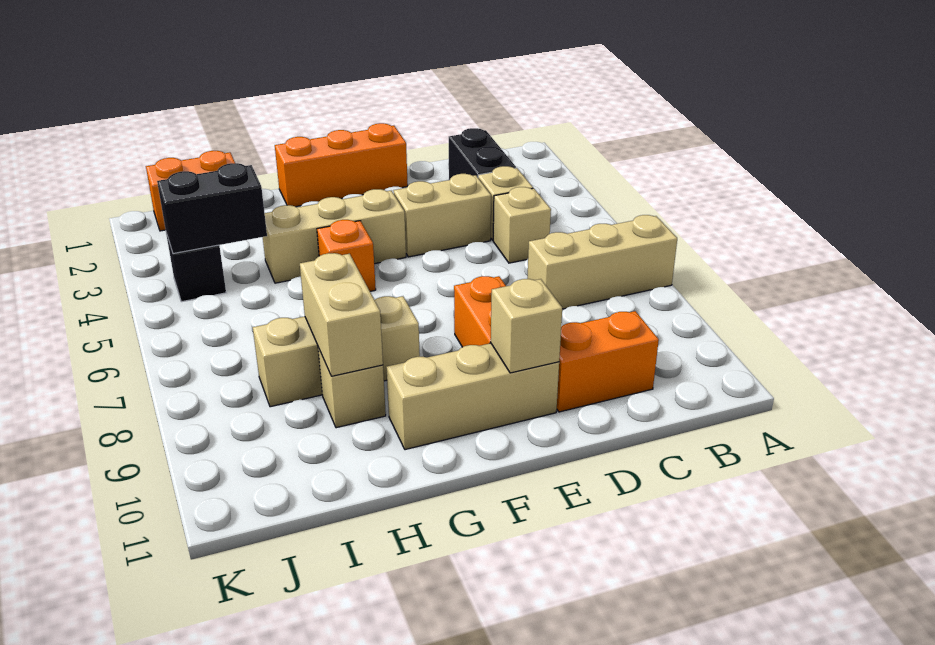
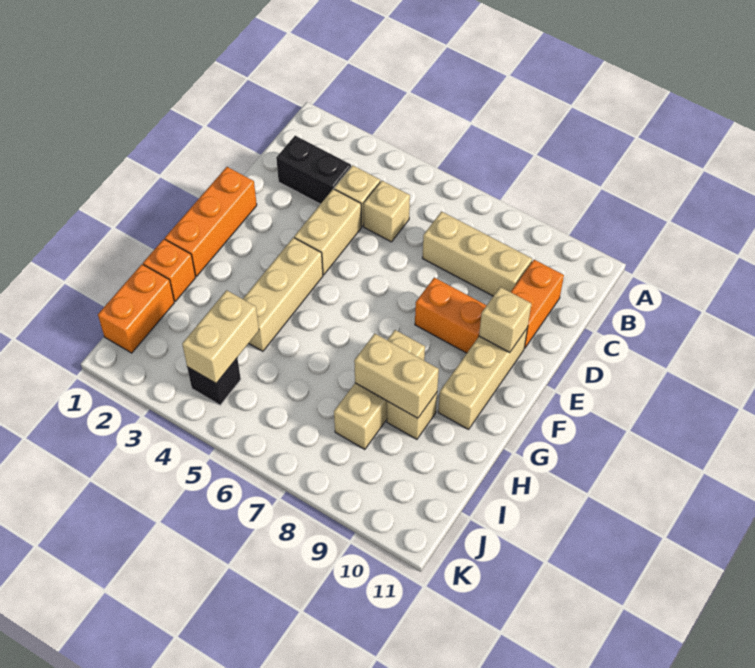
tan 1x3 brick [527,215,677,309] -> tan 1x3 brick turned to [422,212,532,296]
orange 1x1 brick [317,220,376,291] -> orange 1x1 brick moved to [143,239,196,301]
black 1x2 brick [157,163,267,254] -> tan 1x2 brick [182,290,259,383]

